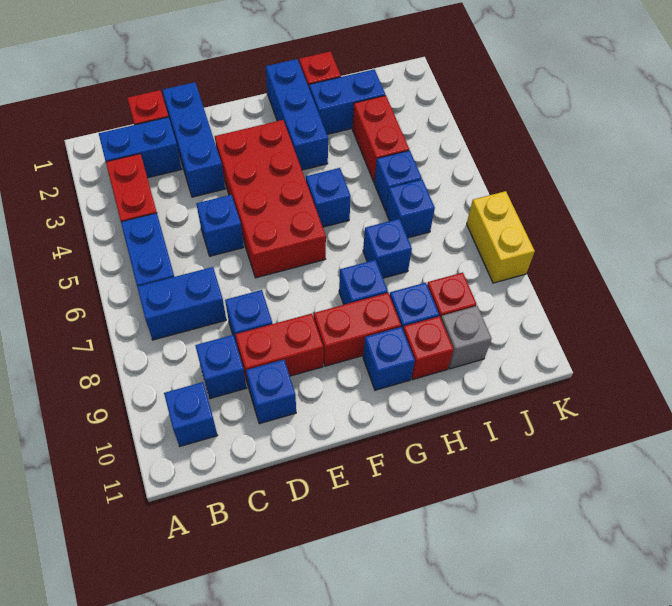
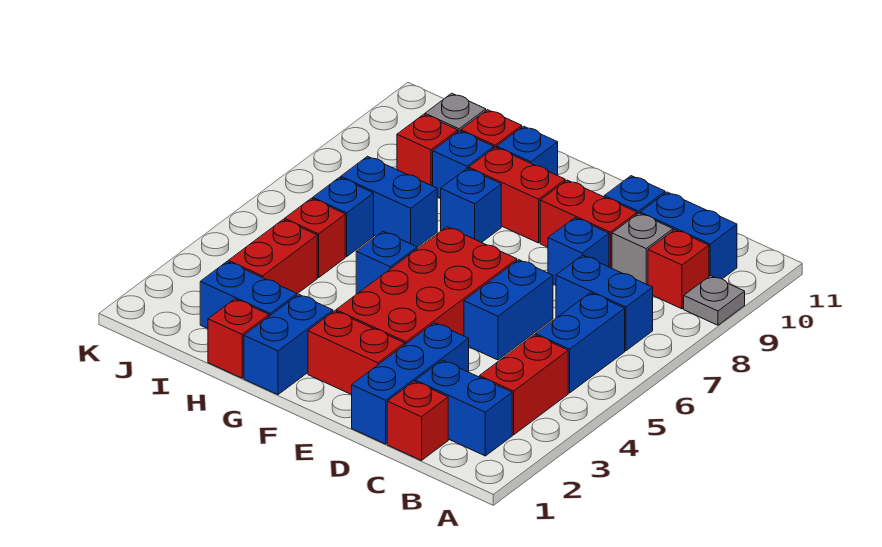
none -> grey 1x1 plate [684,276,745,325]
none -> red 1x1 brick [648,230,709,309]
blue 1x1 brick [164,382,218,446] -> blue 1x2 brick [640,192,737,279]
blue 1x1 brick [195,335,246,399] -> grey 1x1 brick [612,213,673,285]
blue 1x1 brick [197,195,244,256] -> blue 1x2 brick [464,260,553,360]
none -> red 1x2 brick [308,311,405,395]
blue 1x3 brick [266,59,328,170] -> blue 1x2 brick [244,294,333,395]
blue 1x1 brick [363,219,412,278] -> blue 1x2 brick [341,156,437,247]
blue 1x1 brick [374,151,422,211] -> red 1x1 brick [285,198,345,278]
yellow 1x2 brick [467,191,535,283] -> none

